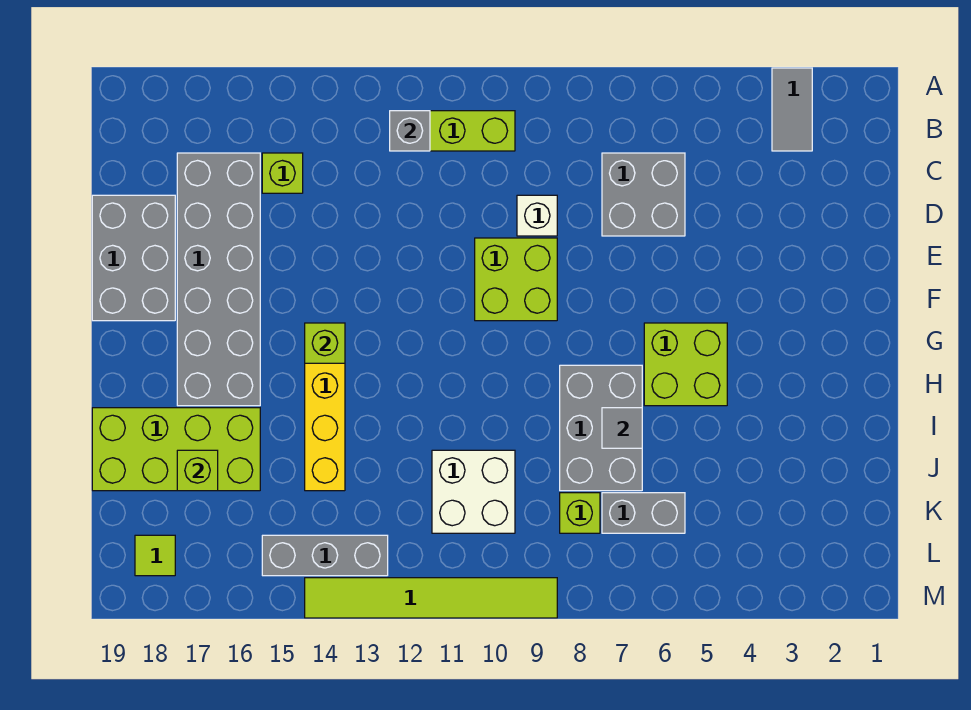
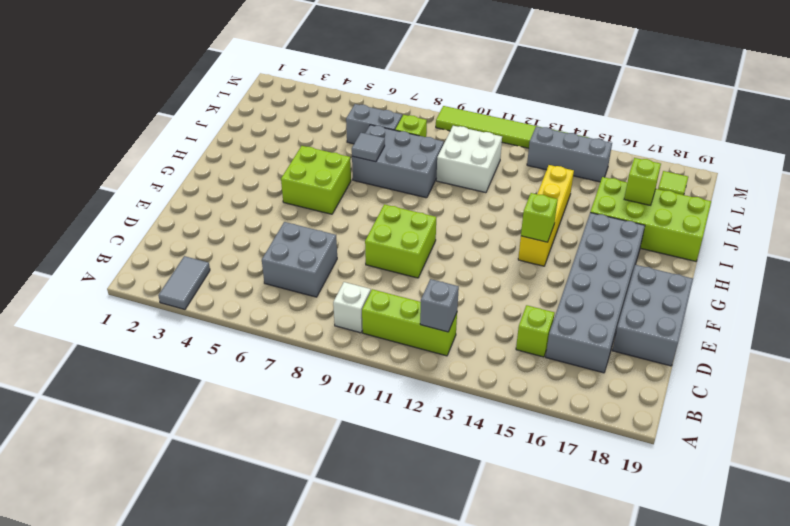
white 1x1 brick [517,195,557,236] -> white 1x1 brick moved to [333,282,371,333]
grey 2x3 brick [560,365,642,491] -> grey 2x3 brick turned to [352,125,444,198]

